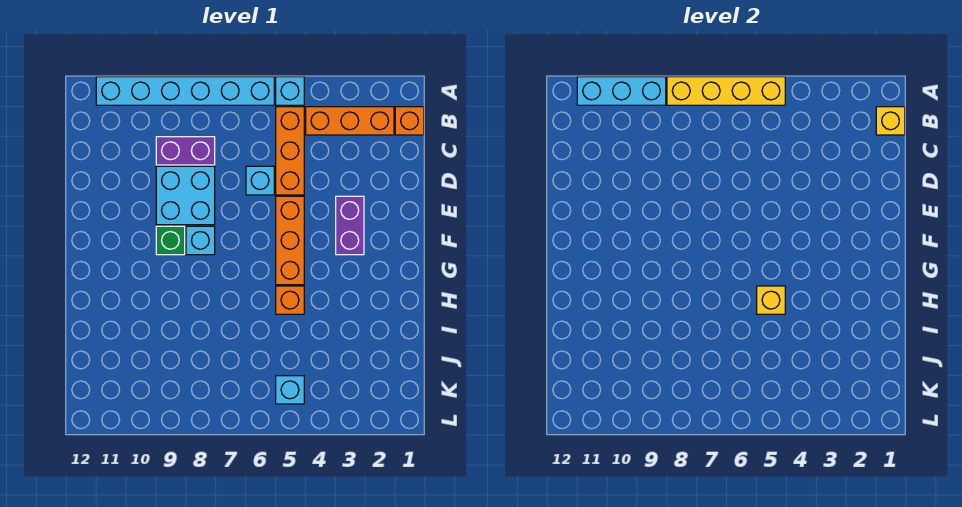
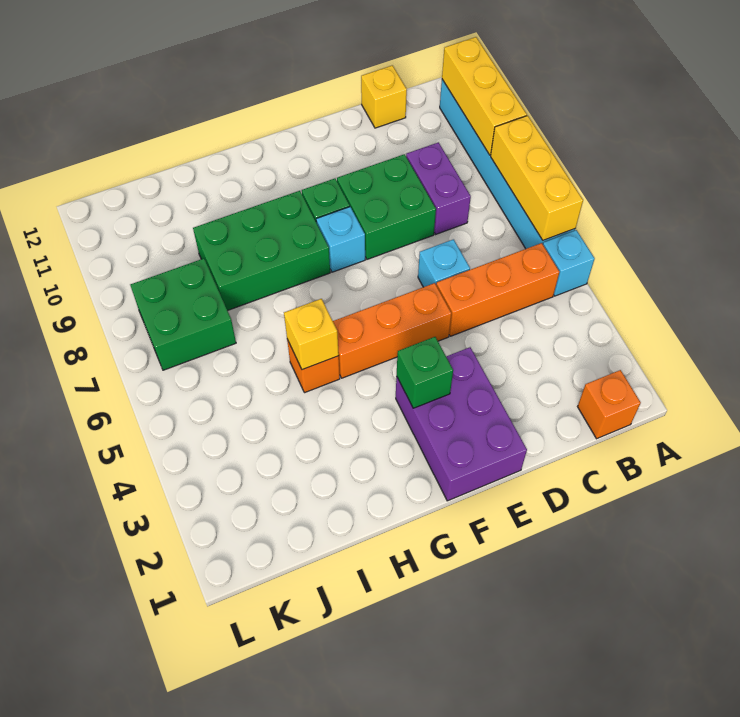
yellow 1x4 brick [667,77,785,105] -> yellow 1x3 brick [491,116,583,240]
cyan 1x3 brick [577,77,666,105] -> yellow 1x3 brick [442,37,527,155]
yellow 1x1 brick [876,107,905,135] -> yellow 1x1 brick moved to [361,65,407,128]
orange 1x3 brick [306,107,394,135] -> none
cyan 2x2 brick [156,166,215,225] -> green 2x2 brick [337,154,436,259]
purple 1x2 brick [336,196,364,255] -> purple 2x3 brick [396,347,527,501]
none -> green 1x1 brick [397,337,453,408]
none -> green 2x3 brick [193,191,330,311]
none -> green 2x2 brick [130,259,236,370]
cyan 1x1 brick [276,376,304,404] -> none

